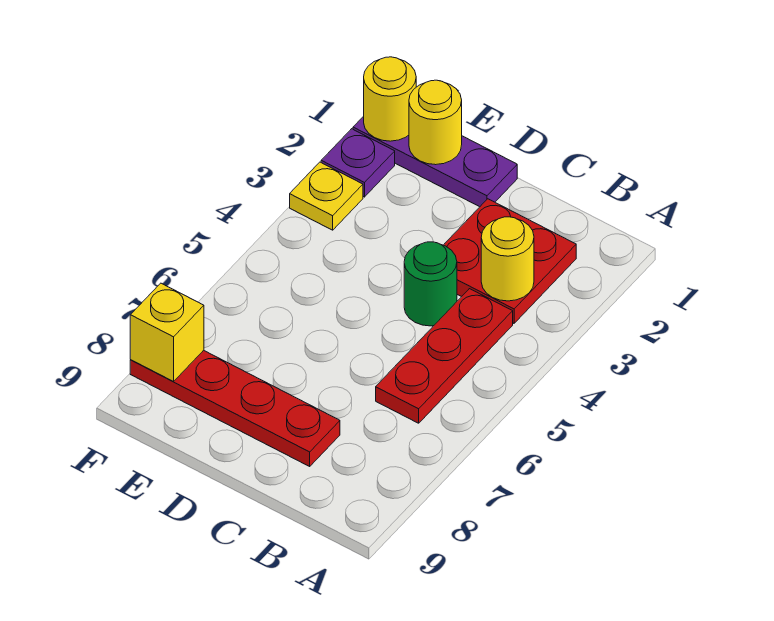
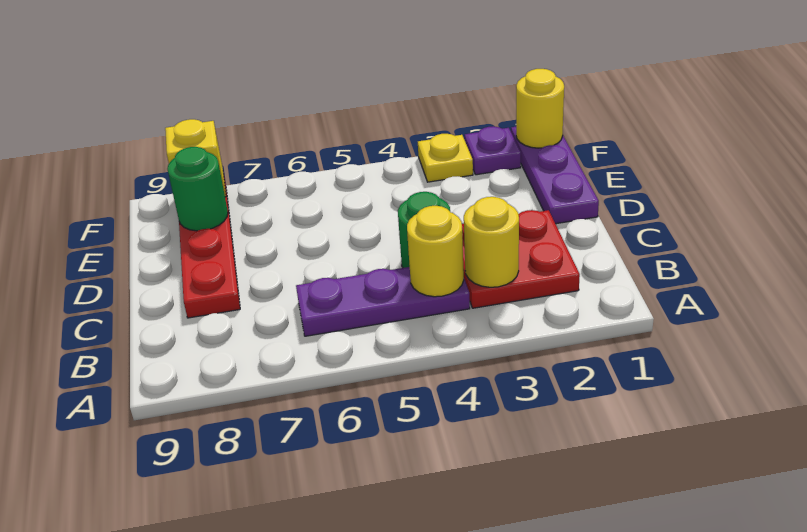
red 1x3 plate [376,289,513,423] -> purple 1x3 plate [296,267,470,336]
yellow 1x1 round brick [409,80,462,165] -> yellow 1x1 round brick moved to [407,206,464,297]
none -> green 1x1 round brick [167,147,228,231]

